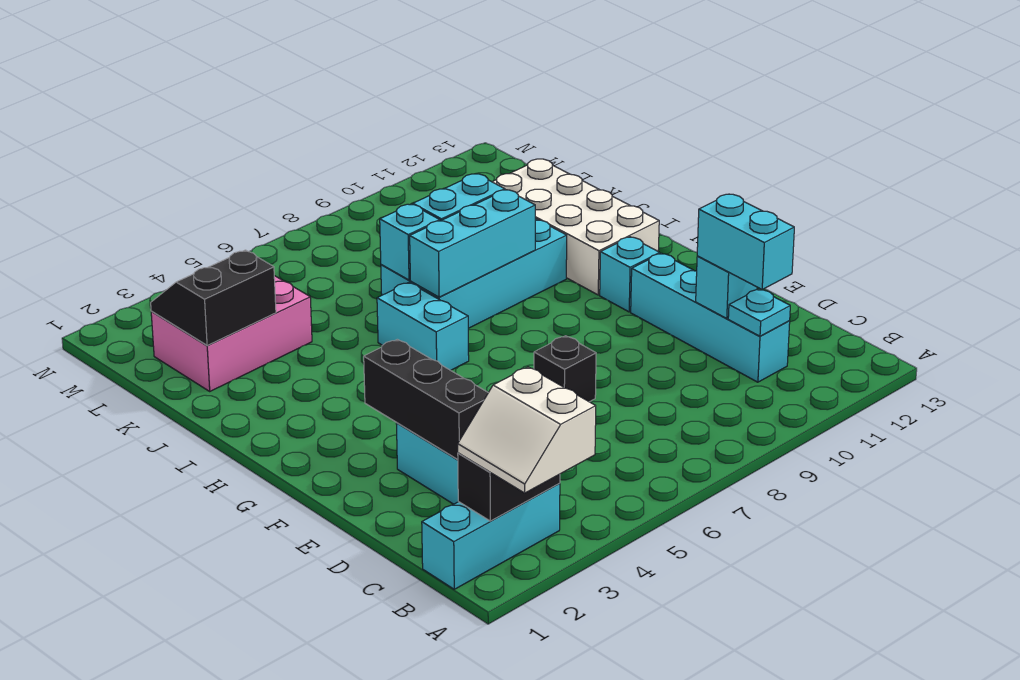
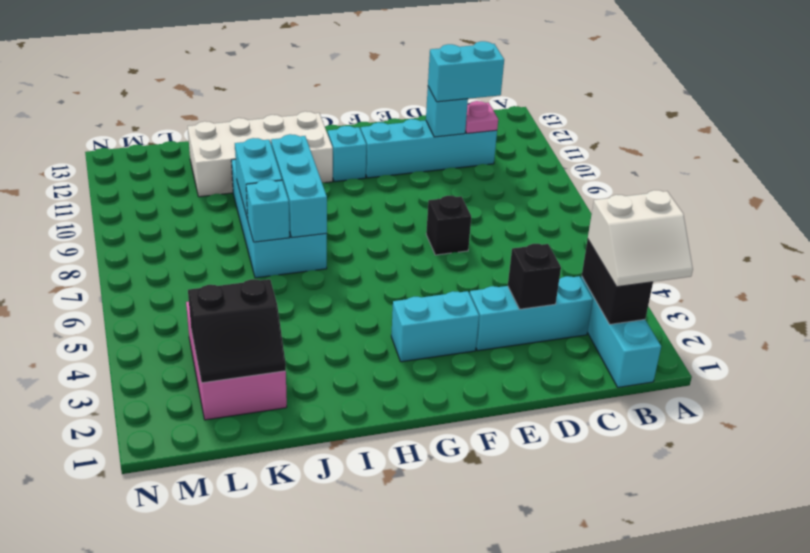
cyan 1x1 plate [728,289,790,336] -> pink 1x1 plate [465,101,498,133]
black 1x3 brick [364,339,488,460] -> black 1x1 brick [508,244,561,309]
cyan 1x2 brick [377,283,469,370] -> cyan 1x2 brick moved to [391,291,479,362]
black 2x2 slope [151,250,276,346] -> black 2x2 slope turned to [188,279,286,383]

